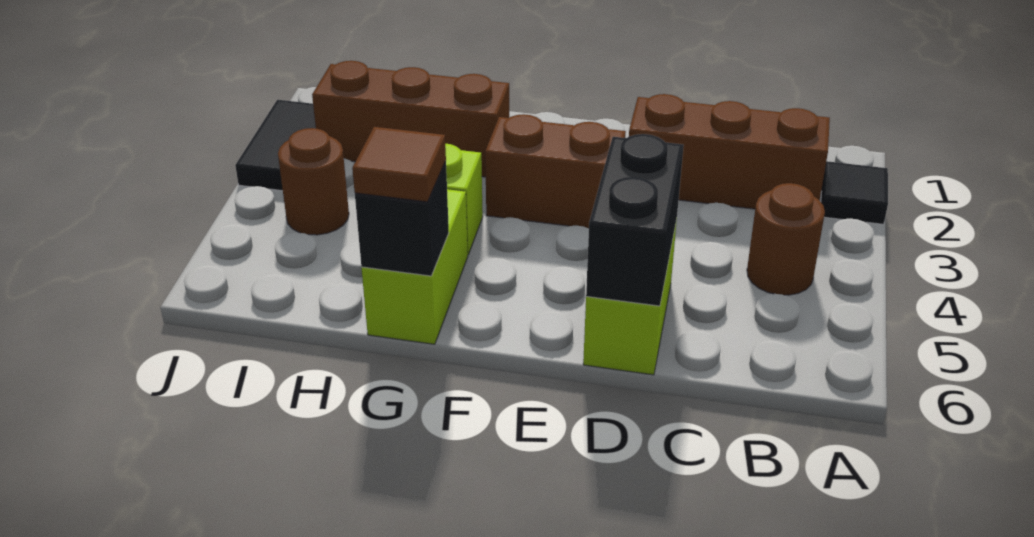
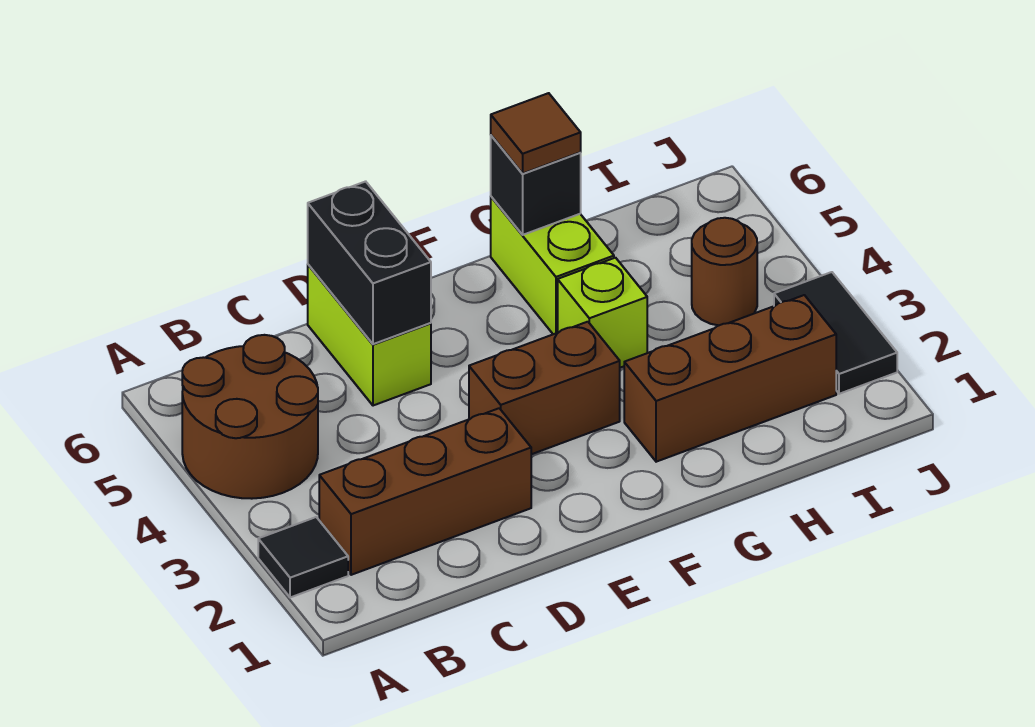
brown 1x1 round brick [747,183,825,295] -> brown 2x2 round brick [182,335,318,499]

